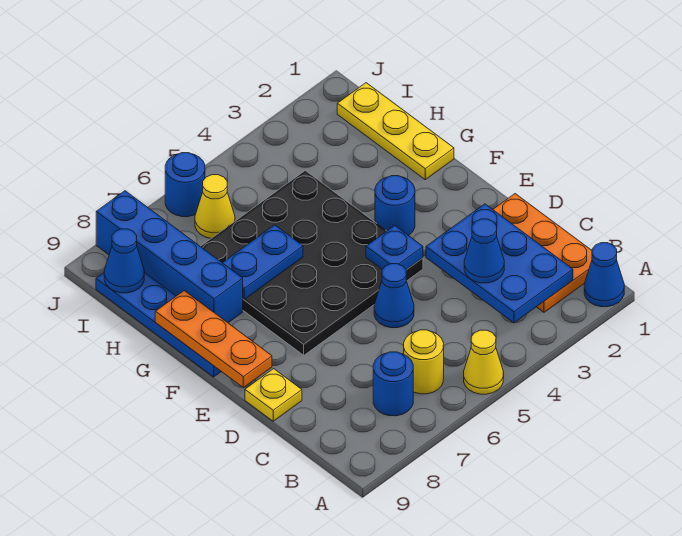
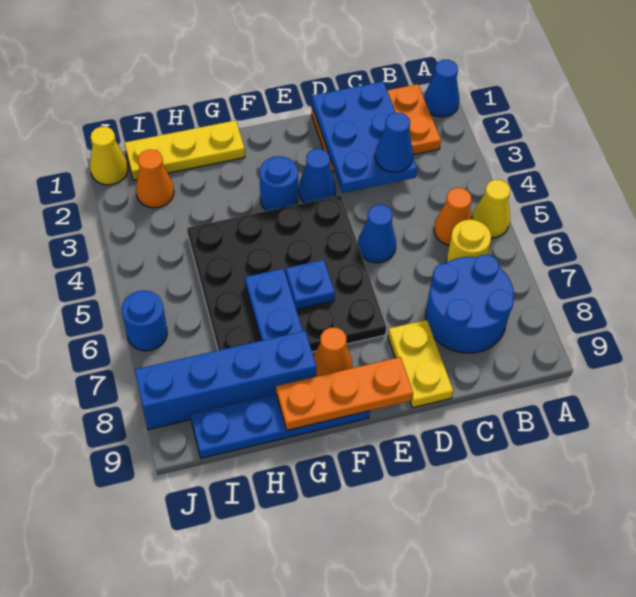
blue 2x3 plate [426,204,573,323] -> blue 2x3 plate turned to [312,81,417,193]
none -> orange 1x1 cone [434,188,471,245]
blue 1x1 round brick [373,352,413,416] -> blue 2x2 round brick [425,255,514,353]
yellow 1x1 plate [245,369,302,421] -> yellow 1x2 plate [388,320,453,408]
blue 1x1 plate [366,225,423,270] -> blue 1x1 plate moved to [286,260,335,309]
none -> orange 1x1 cone [313,328,352,377]
none -> orange 1x1 cone [136,150,174,208]
yellow 1x1 cone [195,175,235,238] -> yellow 1x1 cone moved to [90,127,128,185]
blue 1x1 cone [104,229,144,293] -> blue 1x1 cone moved to [298,149,336,203]

